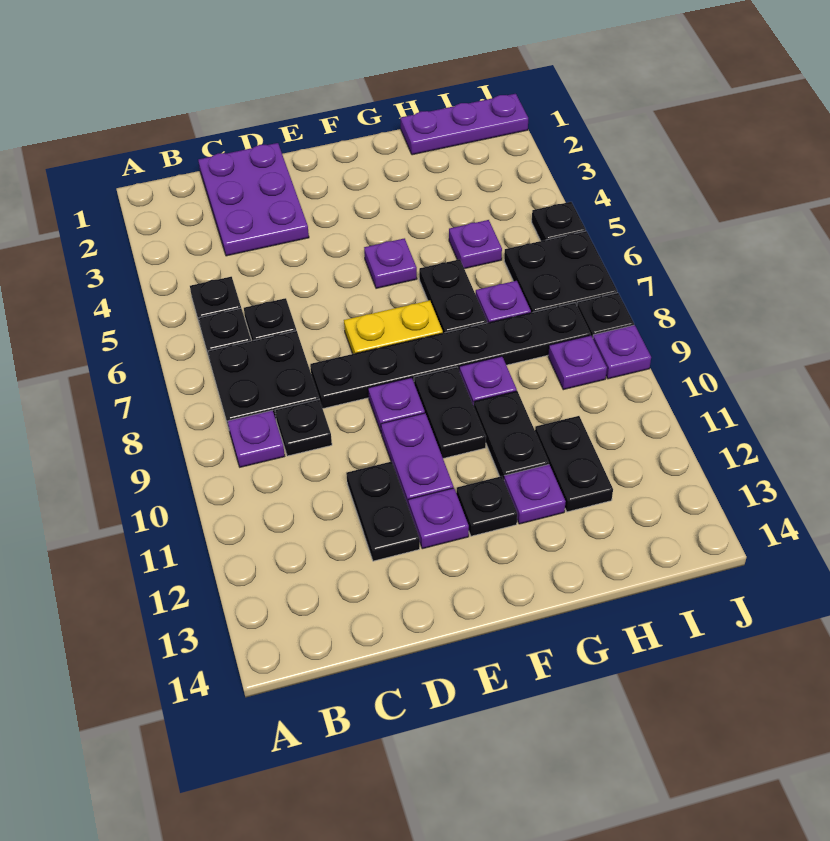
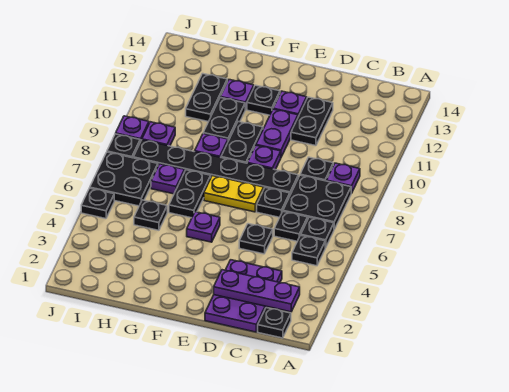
none -> black 1x1 plate [258,308,291,338]
none -> black 1x1 plate [239,224,273,254]
none -> black 1x1 plate [257,188,290,217]
purple 1x3 plate [400,94,528,155] -> purple 1x3 plate moved to [214,270,300,312]
purple 1x1 plate [449,220,502,269] -> black 1x1 plate [134,200,167,230]

